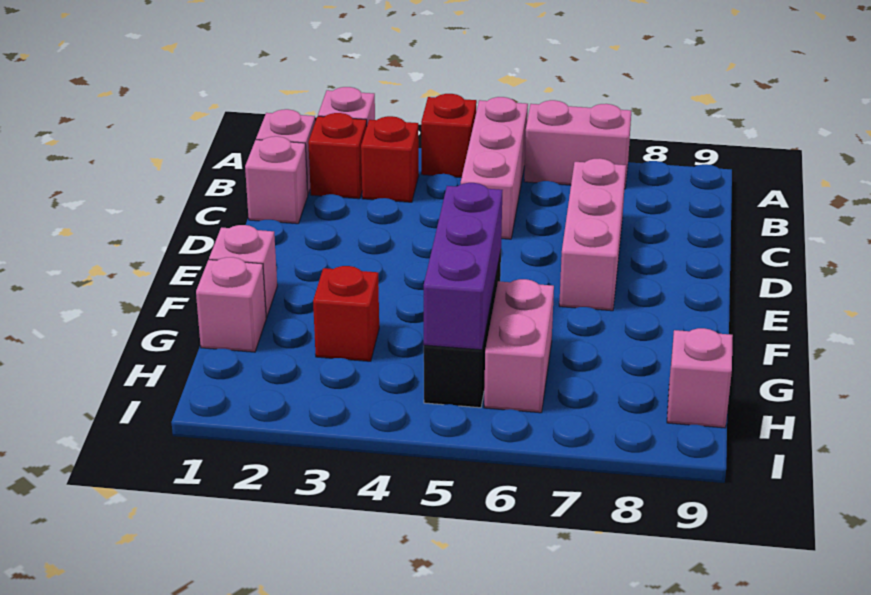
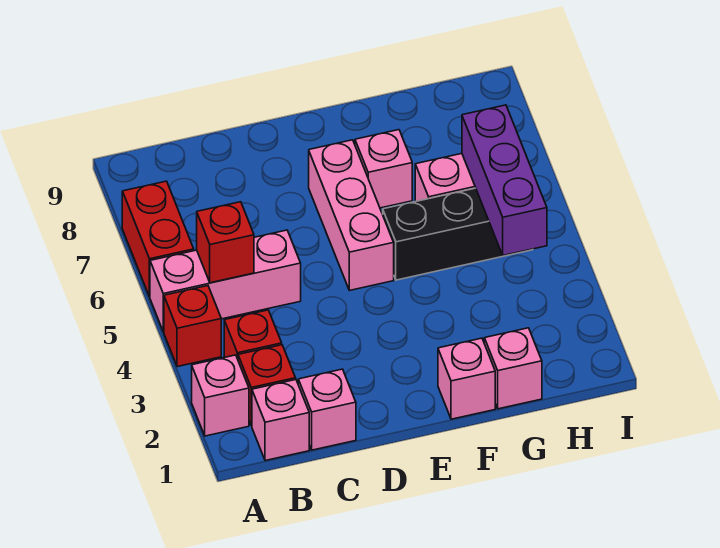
pink 1x2 brick [524,100,631,189] -> red 1x2 brick [122,181,194,297]
pink 1x3 brick [559,158,626,311] -> pink 1x3 brick turned to [309,140,394,290]
purple 1x3 brick [424,183,502,350] -> purple 1x3 brick turned to [462,105,547,256]
red 1x1 brick [313,266,379,361] -> red 1x1 brick moved to [197,202,254,283]
pink 1x1 brick [667,328,733,428] -> pink 1x1 brick moved to [355,130,412,208]

